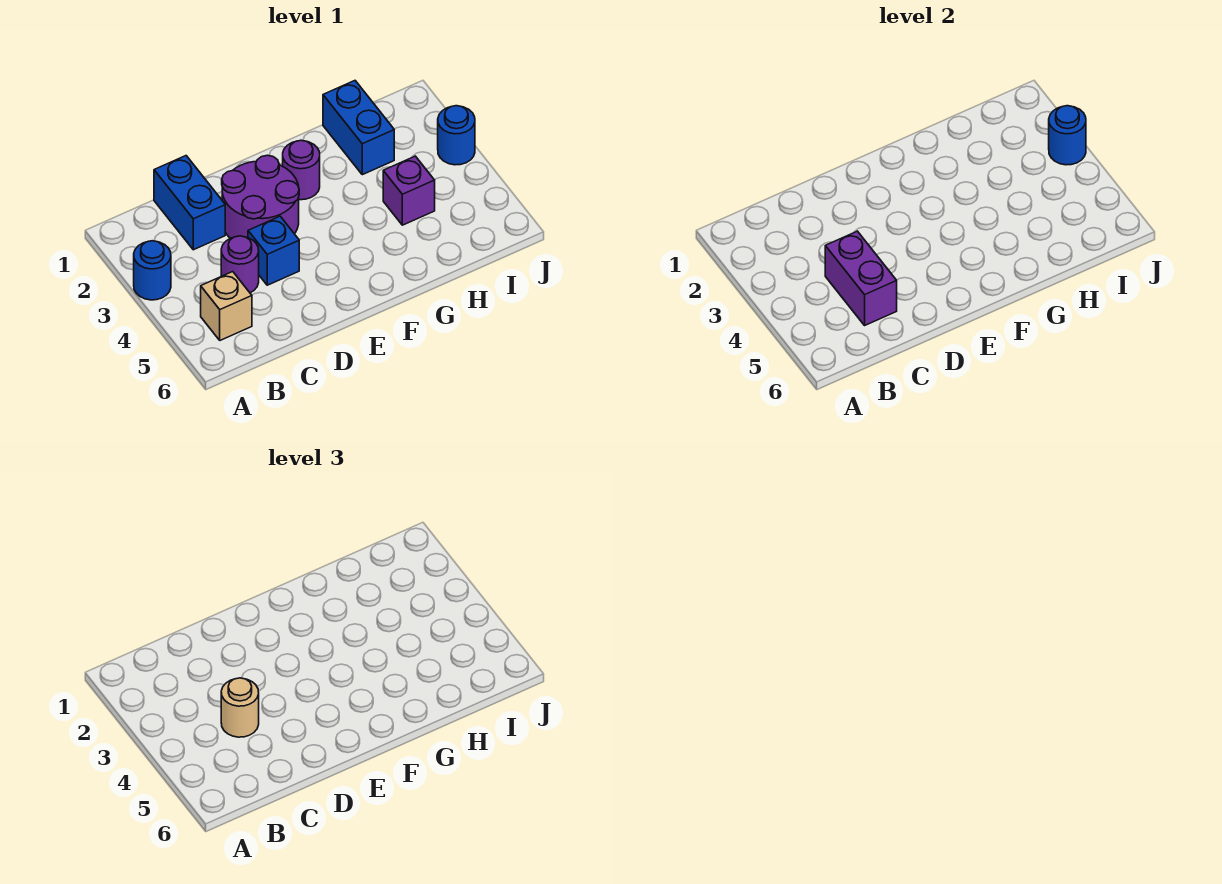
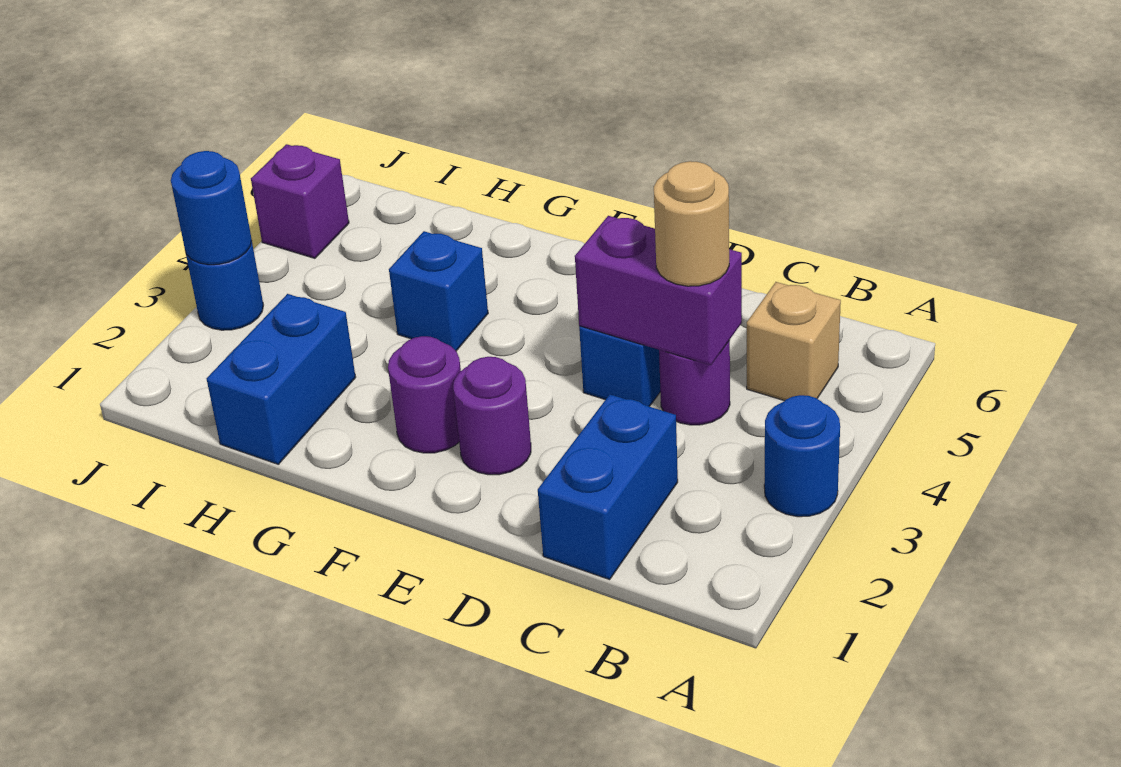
purple 1x2 brick [825,231,897,325] -> purple 1x2 brick turned to [575,216,742,365]
purple 2x2 round brick [222,155,299,238] -> purple 1x1 round brick [453,357,531,475]
none -> blue 1x1 brick [389,231,488,351]
purple 1x1 brick [383,156,435,225] -> purple 1x1 brick moved to [251,144,349,258]

